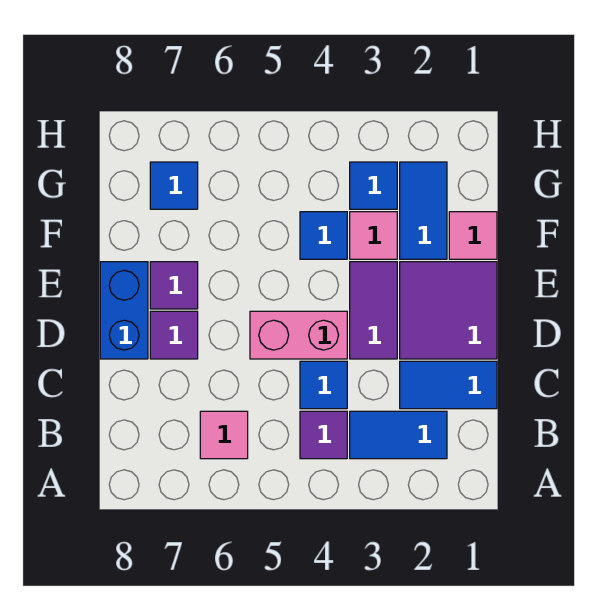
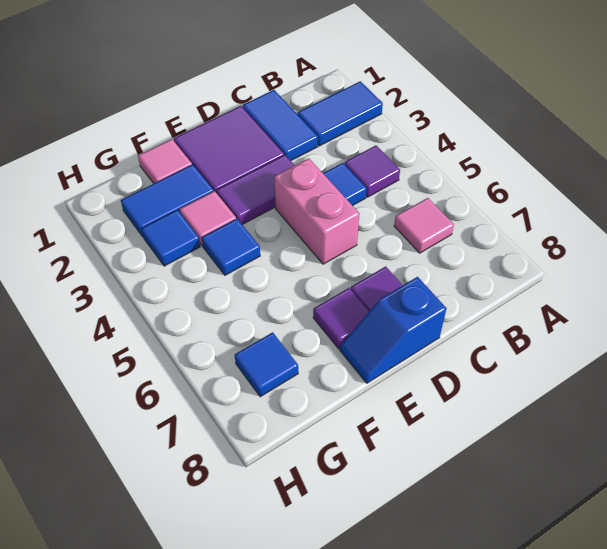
blue 1x2 tile [350,411,447,459] -> blue 1x2 tile turned to [298,81,383,146]
blue 1x2 brick [100,262,148,359] -> blue 1x2 slope [340,277,446,383]

